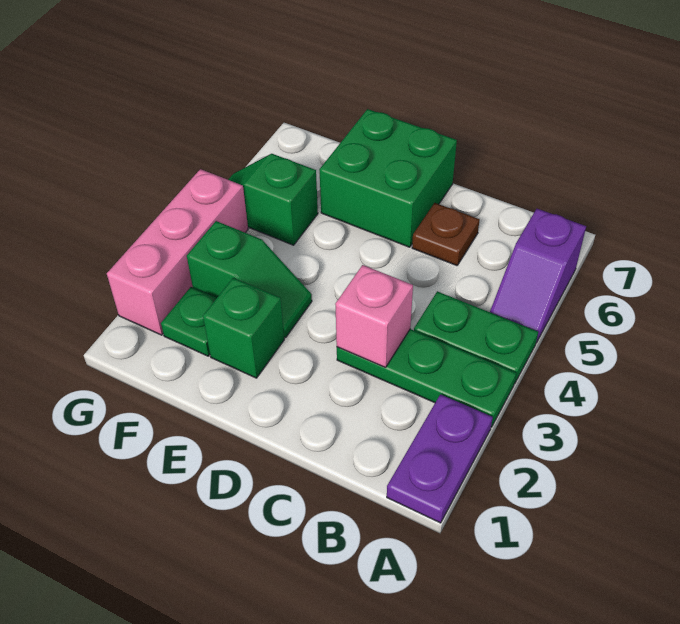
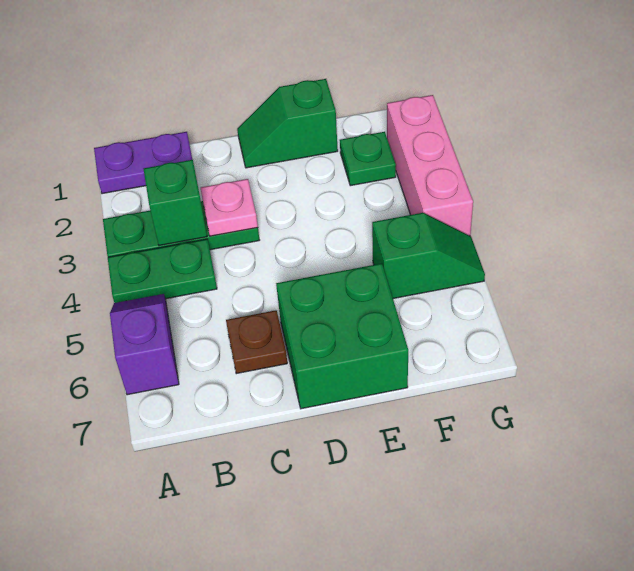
purple 1x2 plate [387,394,493,523] -> purple 1x2 plate turned to [94,132,192,194]
pink 1x1 brick [335,265,413,368] -> pink 1x1 plate [201,179,258,236]
green 1x1 brick [203,278,284,378] -> green 1x1 brick moved to [144,160,207,246]
green 1x2 slope [187,221,312,338] -> green 1x2 slope moved to [237,79,338,168]

